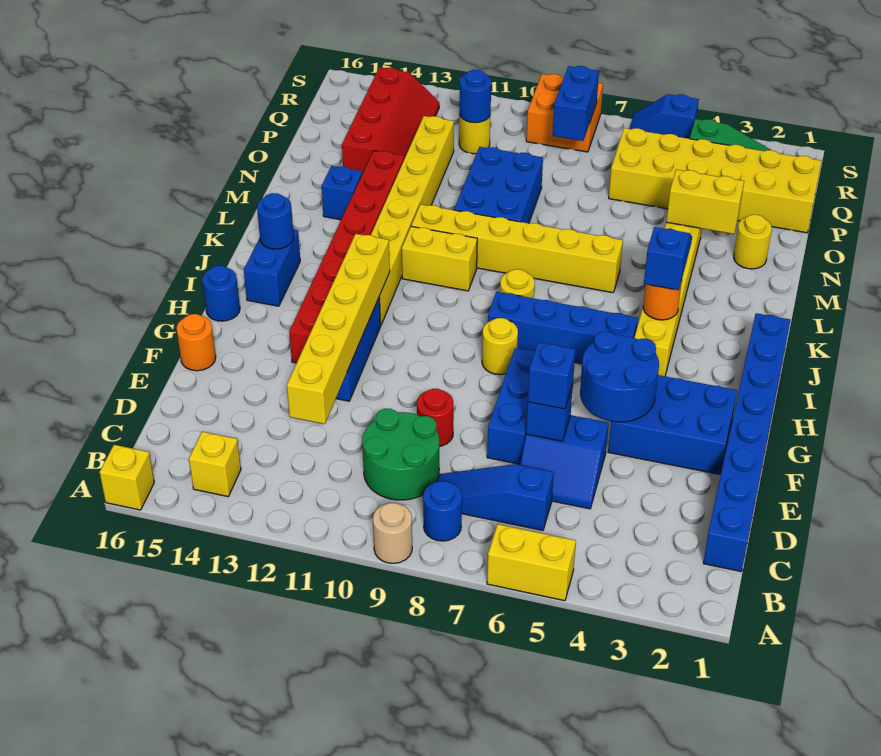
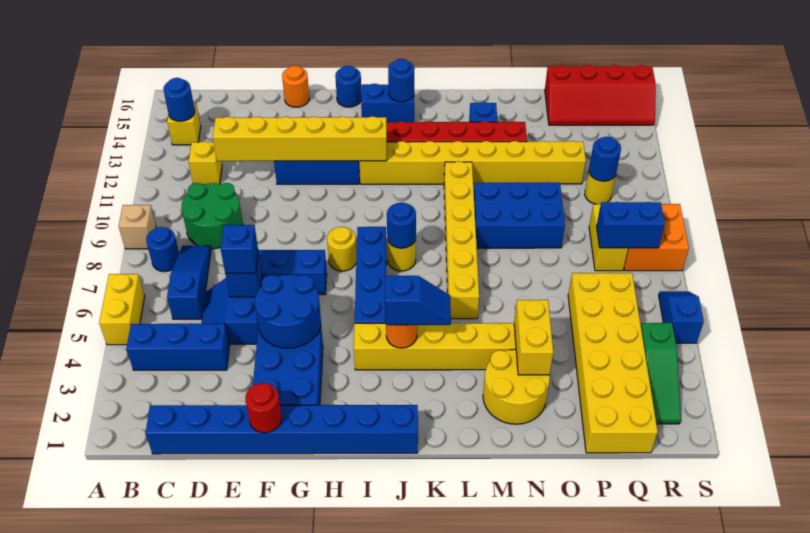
tan 1x1 round brick [373,503,412,563] -> tan 1x1 brick [119,205,156,249]
yellow 1x1 brick [99,445,154,510] -> yellow 1x1 brick moved to [189,142,222,185]
none -> blue 1x3 brick [126,324,230,370]
none -> blue 1x1 round brick [163,78,195,121]
red 1x1 round brick [417,389,454,446] -> red 1x1 round brick moved to [245,383,282,433]
none -> blue 1x1 round brick [387,202,416,248]
yellow 1x2 brick [402,226,477,291] -> yellow 1x2 brick moved to [589,204,628,271]
yellow 1x1 round brick [734,215,772,269] -> yellow 2x2 round brick [483,349,550,424]
red 2x4 slope [342,68,439,174] -> red 2x4 slope moved to [545,65,656,125]

